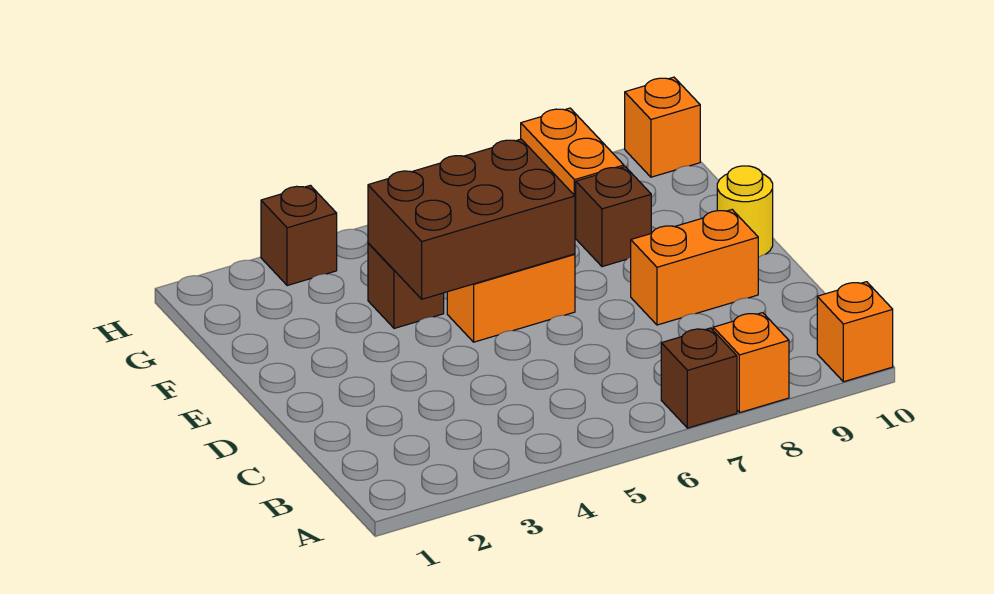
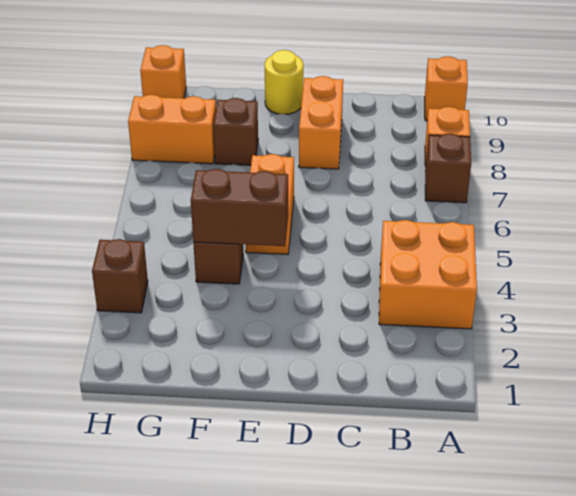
none -> orange 2x2 brick [379,220,477,329]
brown 2x3 brick [368,139,575,299] -> brown 1x2 brick [191,169,288,246]

